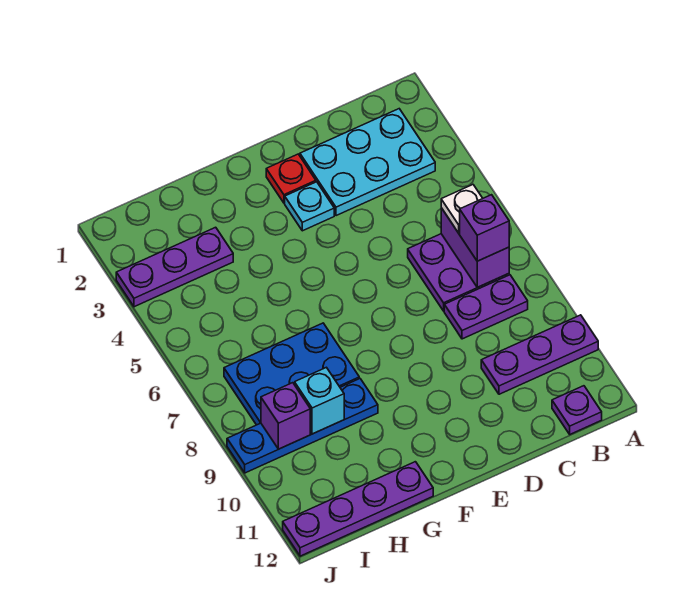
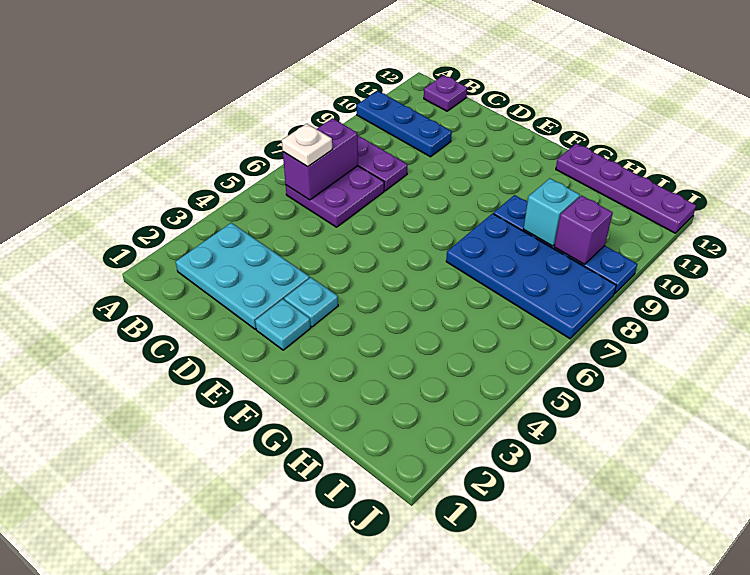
purple 1x3 plate [481,315,598,394] -> blue 1x3 plate [357,91,452,157]
purple 1x1 brick [460,195,509,261] -> none
red 1x1 plate [266,154,316,203] -> cyan 1x1 plate [255,299,311,350]
blue 2x3 plate [224,323,359,425] -> blue 2x4 plate [446,214,616,339]
purple 1x3 plate [116,227,233,307] -> none

